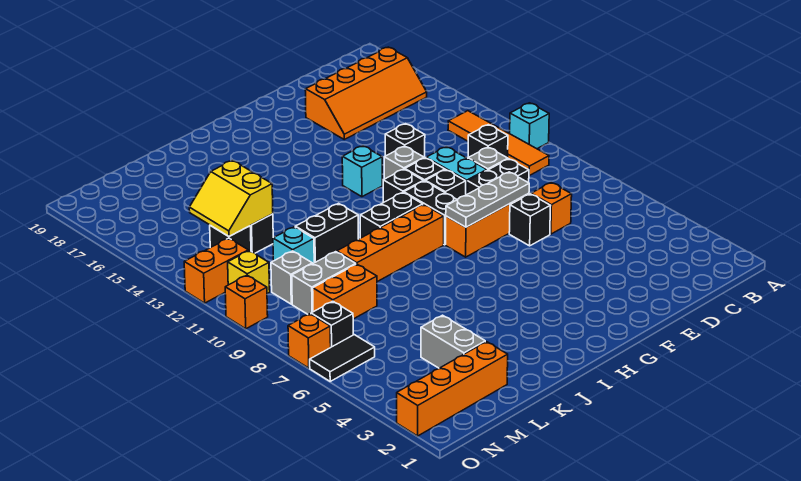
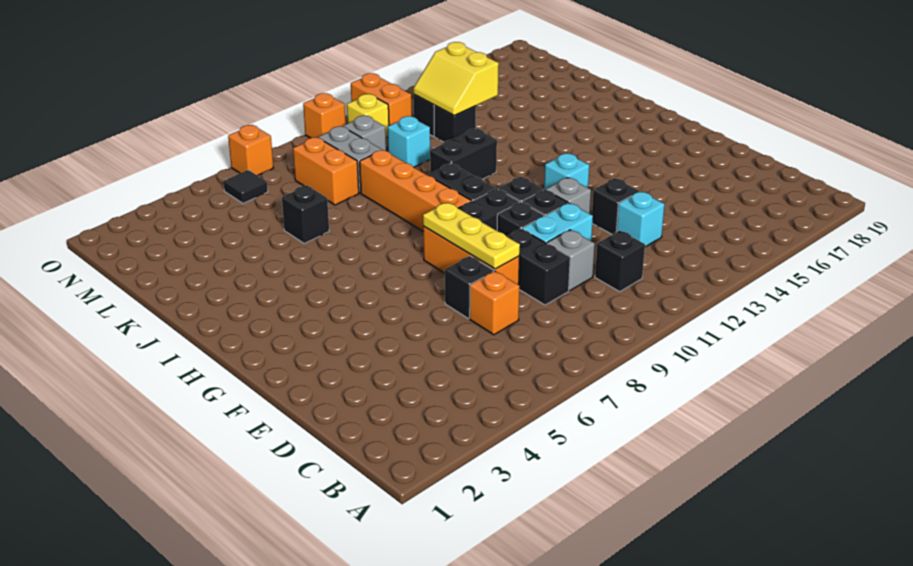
cyan 1x1 brick [510,103,549,149] -> cyan 1x1 brick moved to [616,191,665,247]
orange 1x4 tile [448,111,549,175] -> none
orange 2x4 slope [305,47,427,139] -> none
grey 1x3 plate [446,172,529,227] -> yellow 1x3 plate [423,202,520,269]
black 1x2 brick [295,204,358,263] -> black 1x2 brick turned to [430,129,497,179]
orange 1x4 brick [397,342,508,436] -> none
grey 1x2 brick [421,315,485,368] -> none
yellow 2x2 slope [189,160,273,236] -> yellow 2x2 slope turned to [413,42,499,116]
black 1x2 tile [310,335,375,381] -> black 1x1 tile [224,170,268,203]
black 1x1 brick [311,301,353,347] -> black 1x1 brick moved to [282,186,329,243]

